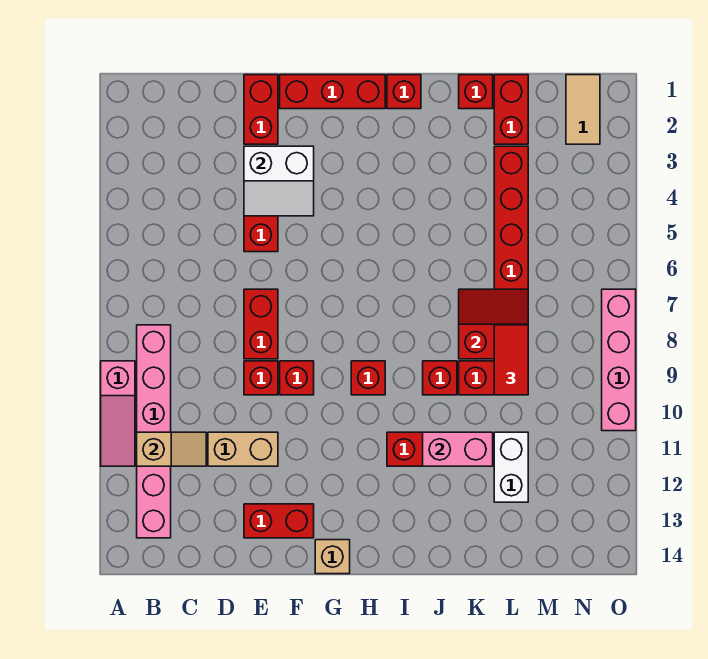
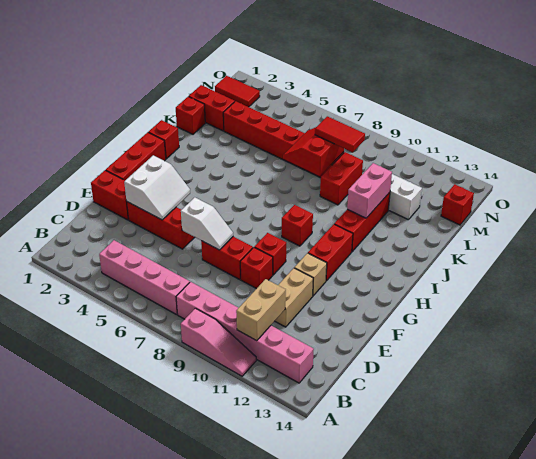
tan 1x2 slope [137,432,206,466] -> tan 1x2 brick [236,279,286,341]
none -> white 1x2 slope [181,197,233,250]
red 1x2 brick [244,504,314,538] -> red 1x2 brick moved to [308,224,353,281]
tan 1x1 brick [315,540,350,574] -> tan 1x1 brick moved to [294,253,327,296]
red 1x1 brick [423,361,457,395] -> red 1x1 brick moved to [441,184,474,225]
tan 1x2 tile [566,75,600,144] -> red 1x2 tile [215,76,260,107]
pink 1x4 brick [602,289,636,431] -> pink 1x4 brick moved to [99,240,190,315]

